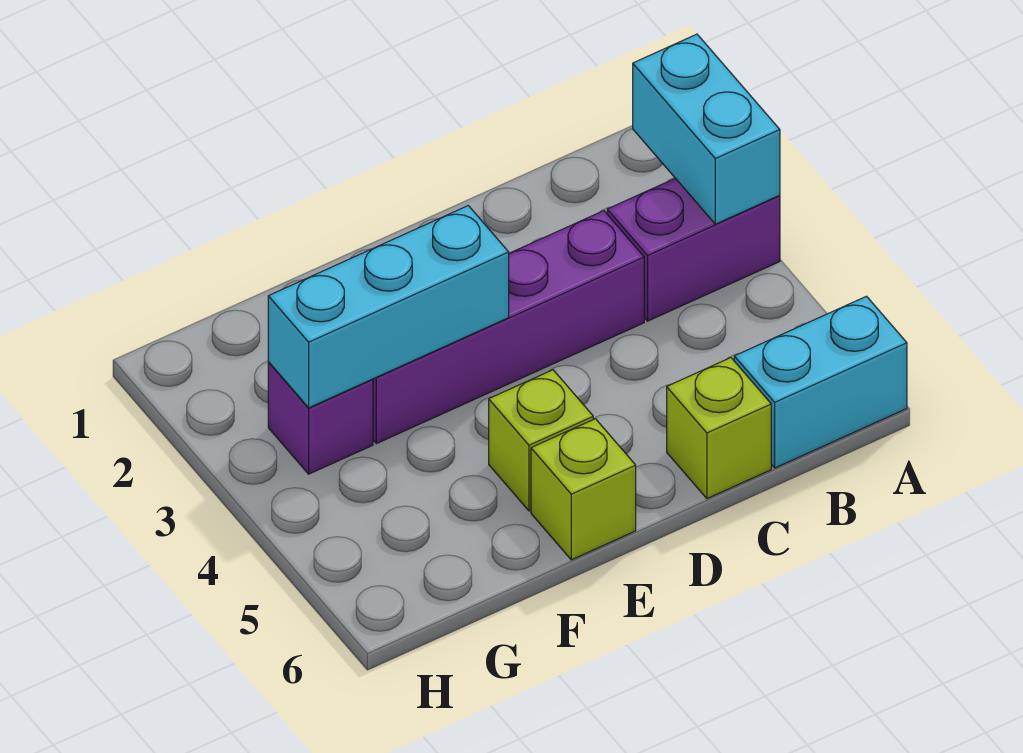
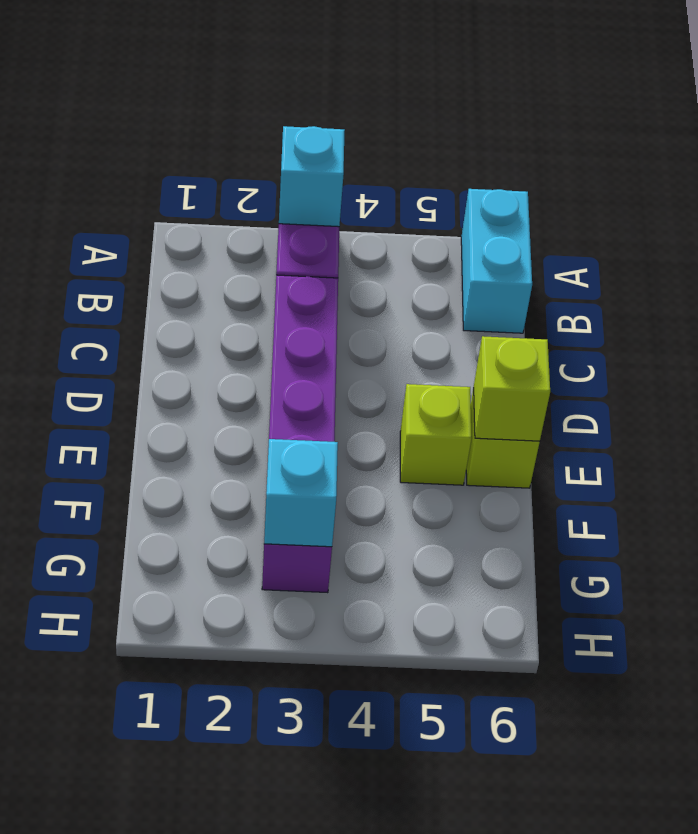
cyan 1x2 brick [633,34,780,224] -> cyan 1x1 brick [279,126,345,227]
lime 1x1 brick [667,358,771,499] -> lime 1x1 brick moved to [474,336,550,441]
cyan 1x3 brick [268,206,509,408] -> cyan 1x1 brick [264,439,338,547]

